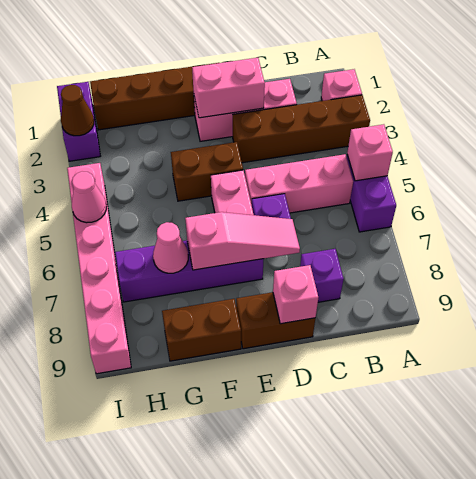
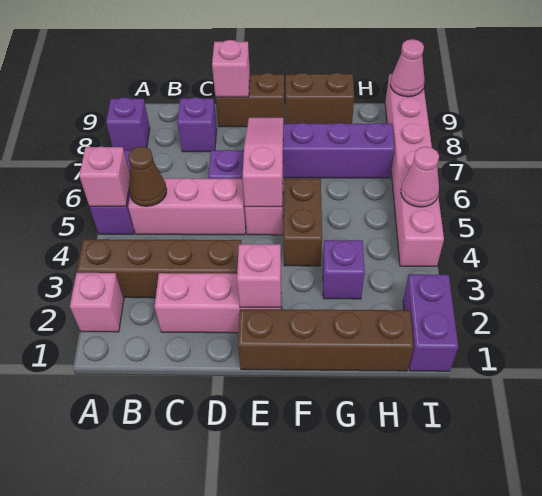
none -> purple 1x1 brick [106,97,150,150]
pink 1x2 brick [192,58,265,118] -> pink 1x1 brick [237,244,281,307]
pink 1x3 slope [185,212,300,270] -> pink 1x3 slope turned to [243,118,283,207]
brown 1x2 brick [171,142,243,201] -> brown 1x2 brick turned to [284,179,322,266]
none -> purple 1x1 brick [323,240,365,299]
pink 1x1 cone [153,222,188,273] -> pink 1x1 cone moved to [390,39,425,97]
brown 1x1 cone [61,85,94,136] -> brown 1x1 cone moved to [128,147,167,206]

